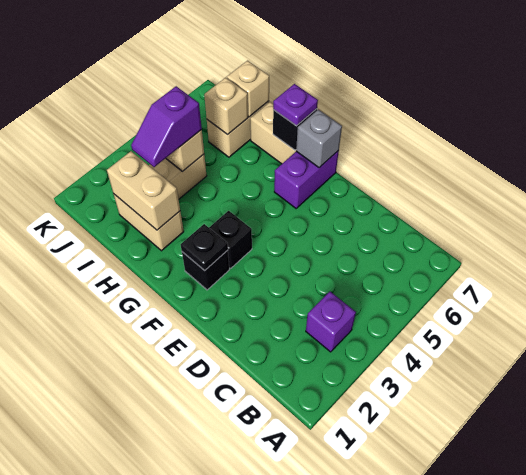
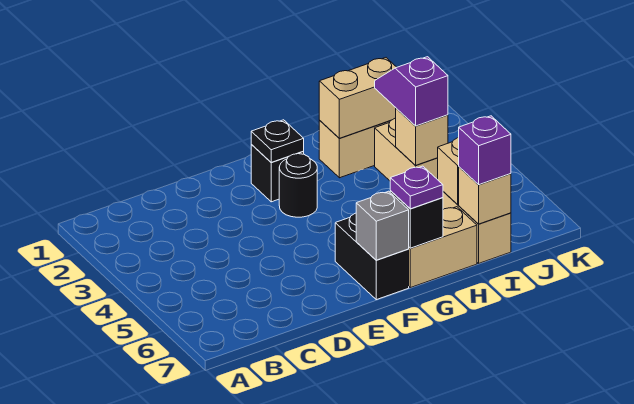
purple 1x1 brick [306,292,356,352] -> purple 1x1 brick moved to [459,116,511,185]
black 1x1 brick [209,211,252,269] -> black 1x1 round brick [279,154,317,217]
purple 1x2 brick [274,151,339,208] -> black 1x2 brick [335,213,409,300]

